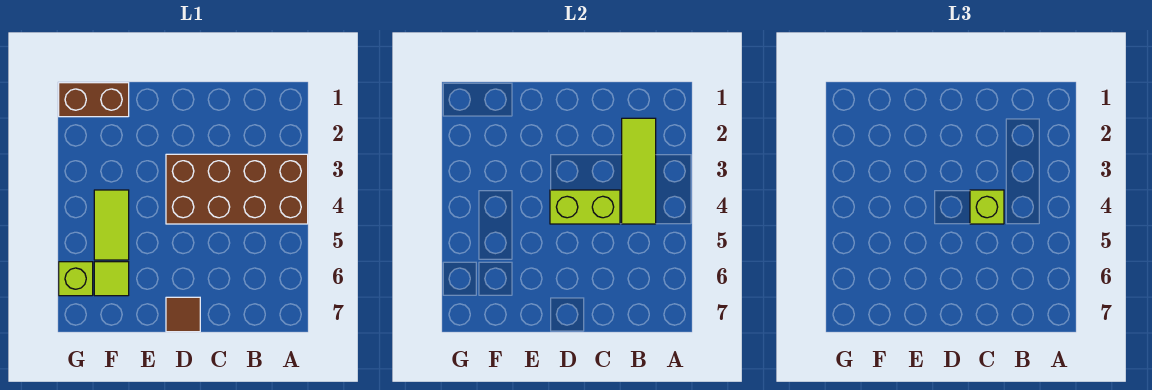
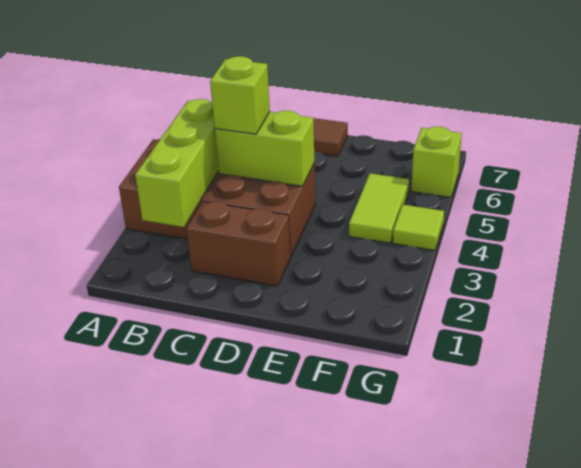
lime 1x3 tile [622,118,656,224] -> lime 1x3 brick [135,99,219,227]
brown 1x2 brick [59,83,129,117] -> brown 1x2 brick moved to [186,201,291,286]
lime 1x1 tile [94,262,129,296] -> lime 1x1 tile moved to [393,205,444,250]

